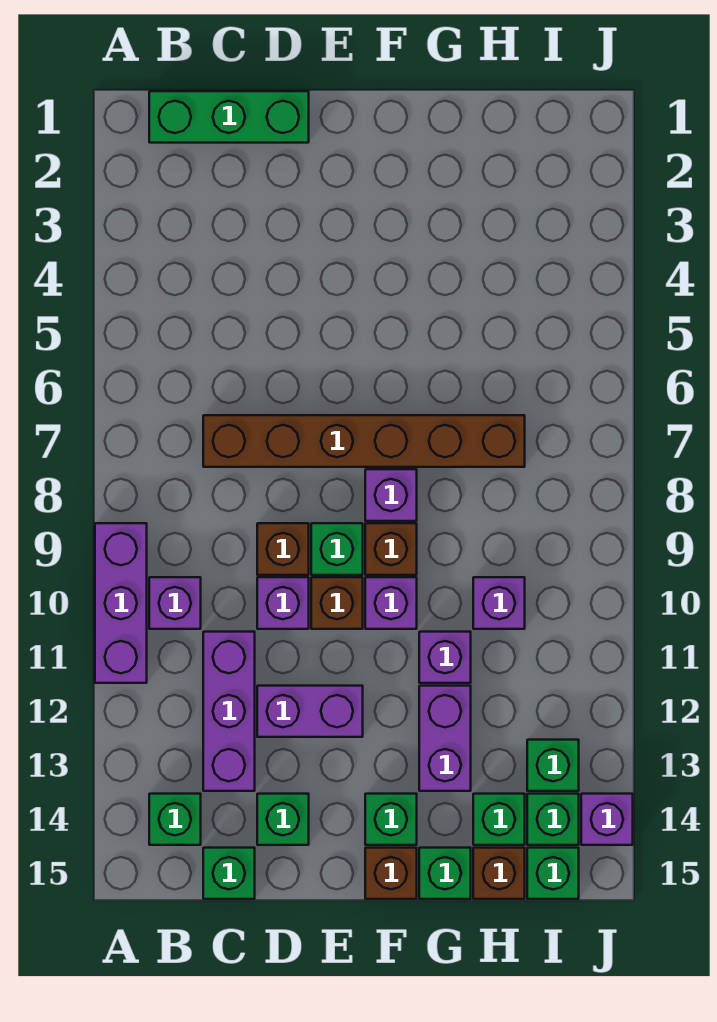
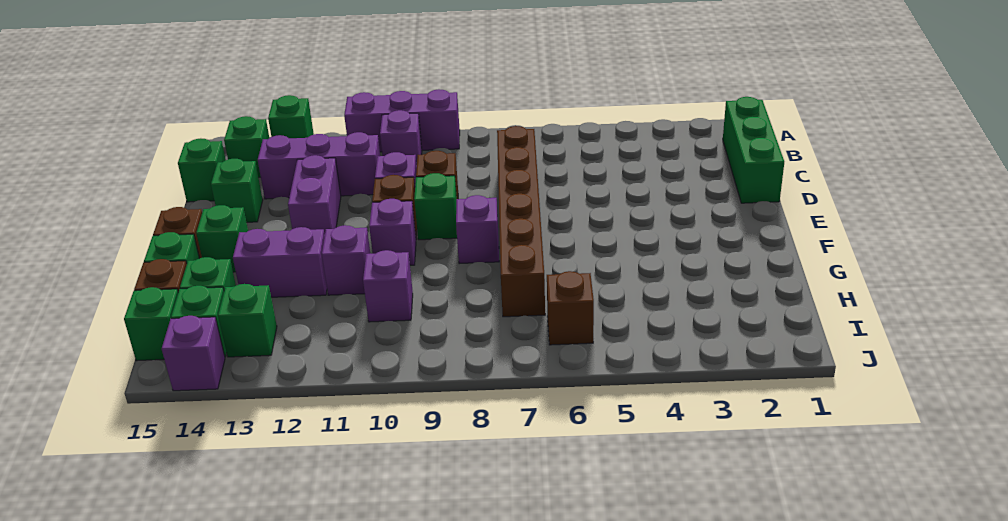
none -> green 1x1 brick [268,95,314,138]
brown 1x1 brick [365,523,417,575] -> brown 1x1 brick moved to [547,271,594,345]

